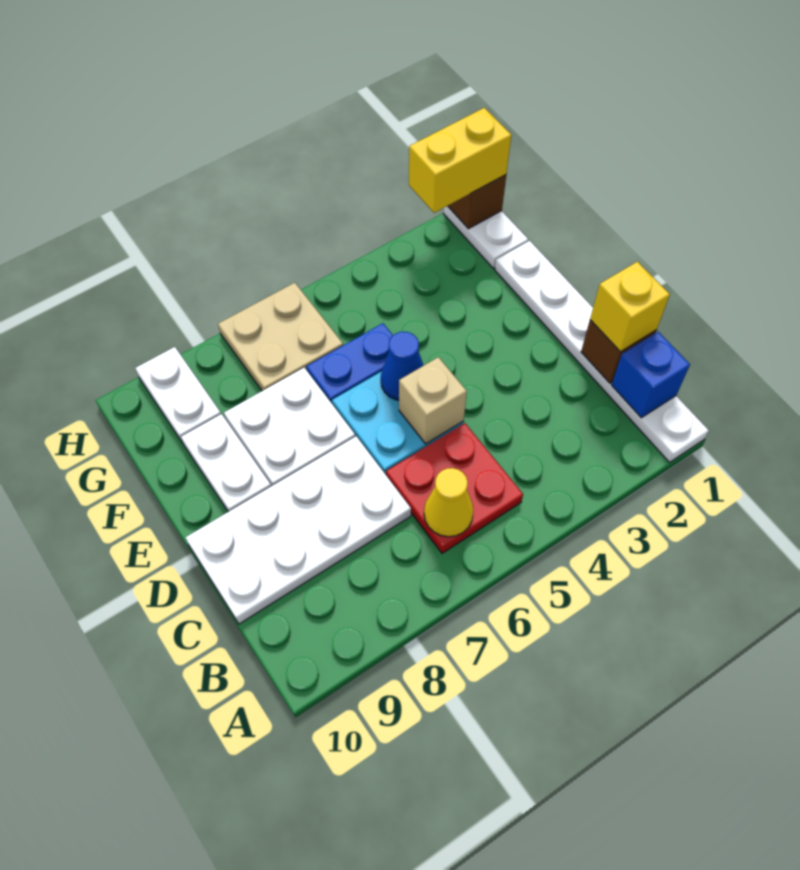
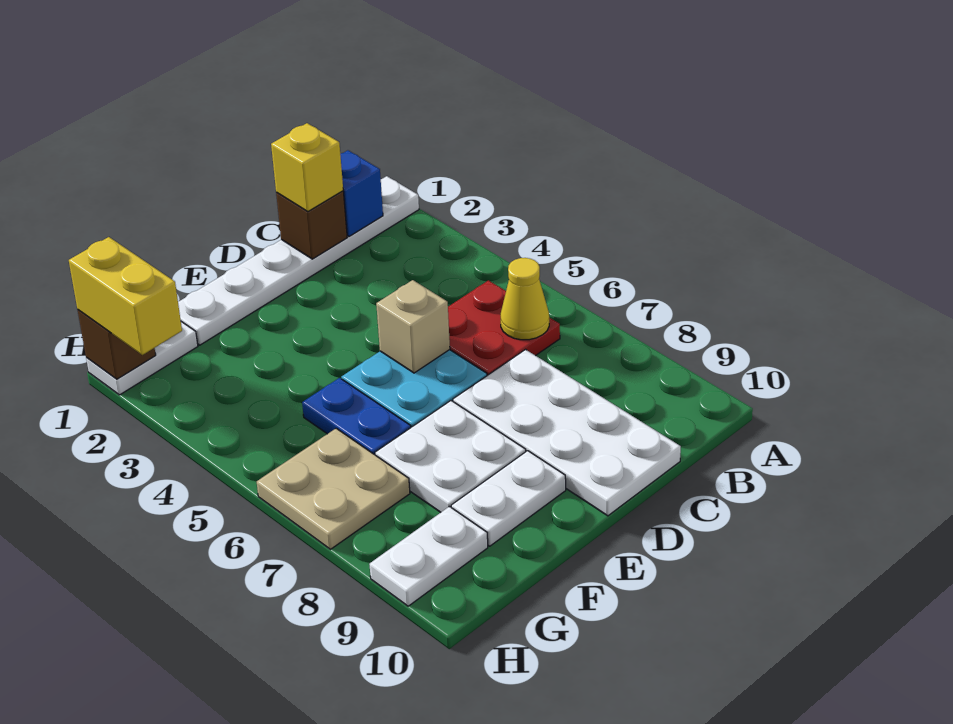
blue 1x1 cone [381,332,424,400] -> none

